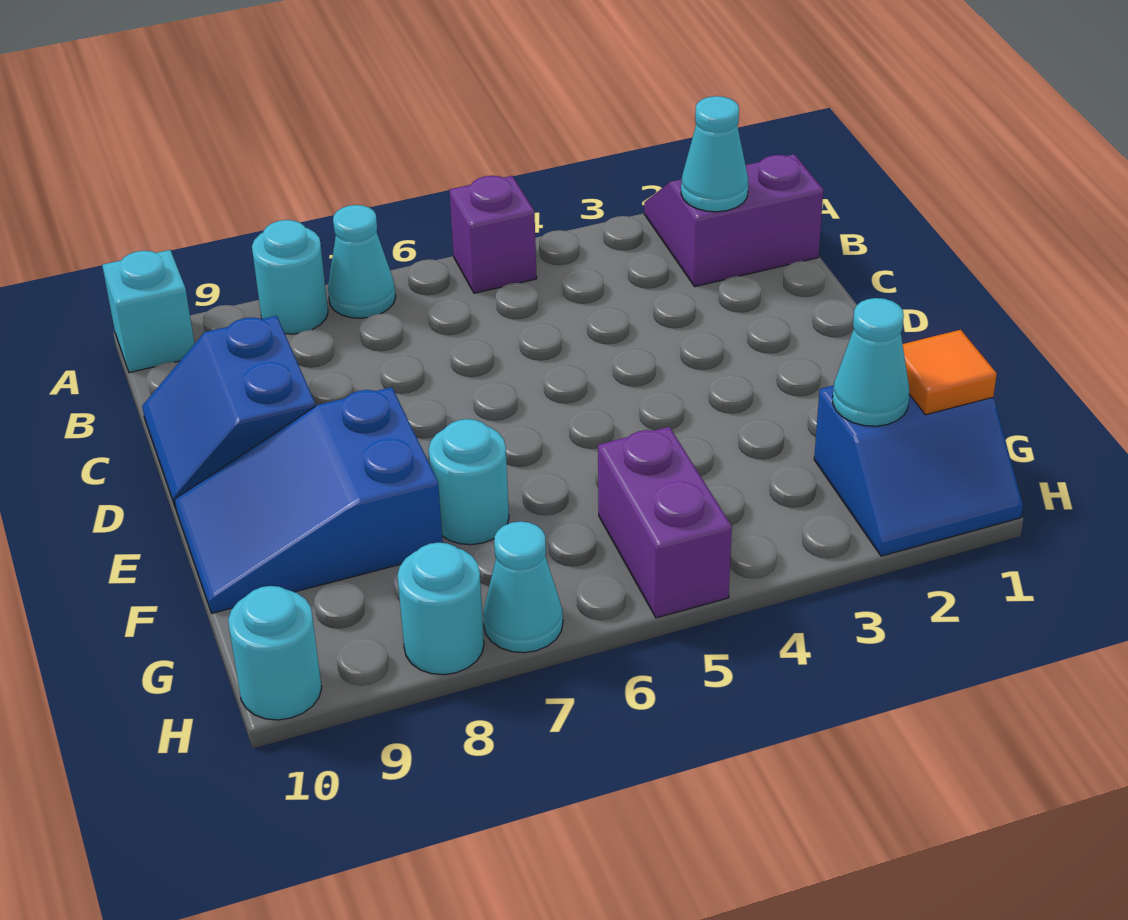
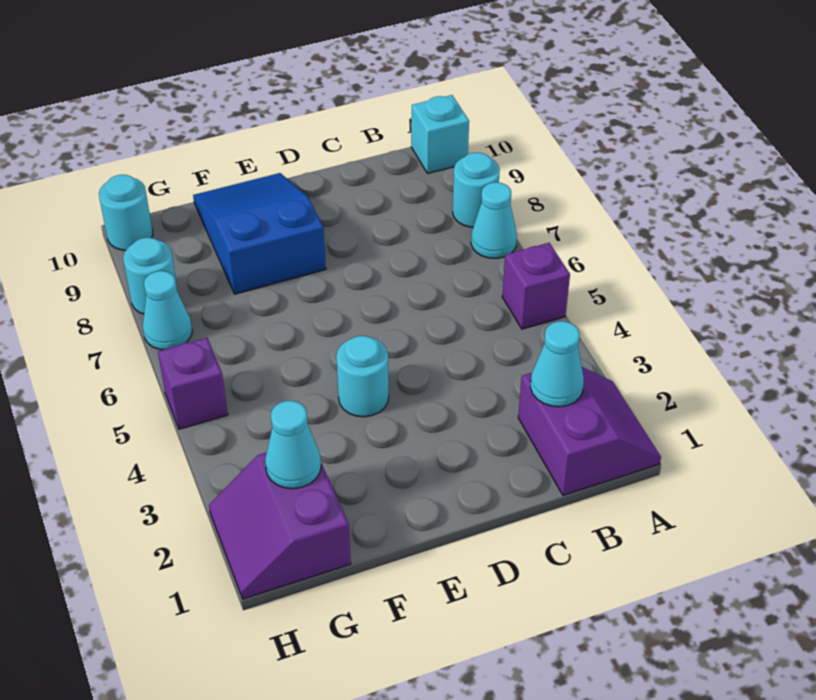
blue 2x2 slope [142,316,315,508] -> none
cyan 1x1 round brick [429,419,509,545] -> cyan 1x1 round brick moved to [336,336,389,417]
blue 2x2 slope [814,385,1023,556] -> purple 2x2 slope [209,452,351,599]
orange 1x1 tile [903,330,997,415] -> none
purple 1x2 brick [598,427,732,618] -> purple 1x1 brick [158,338,228,429]

